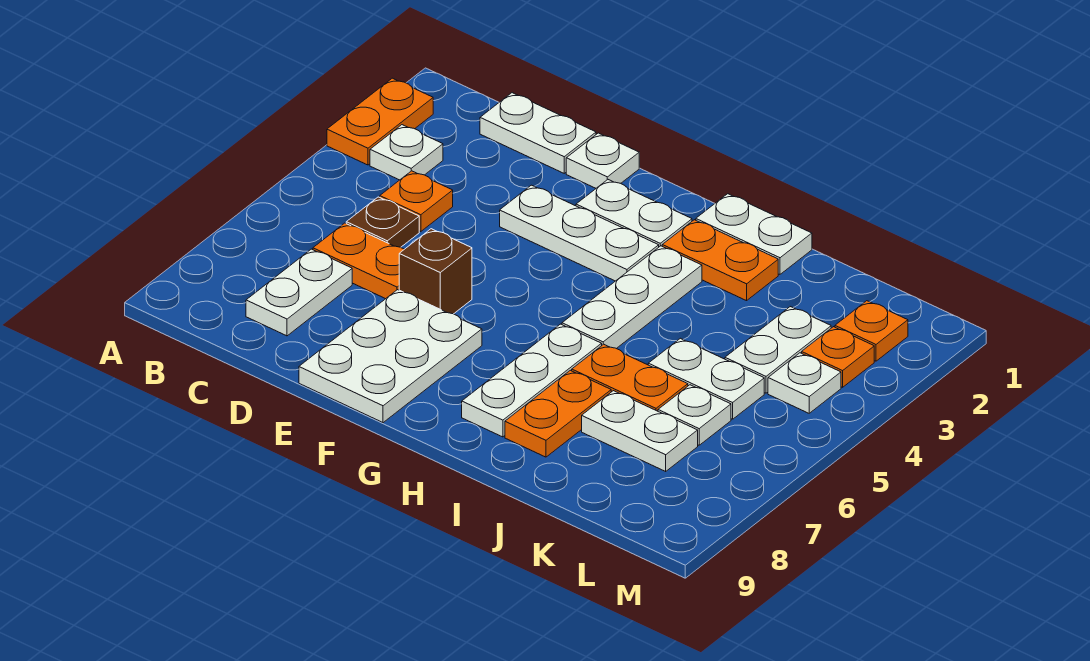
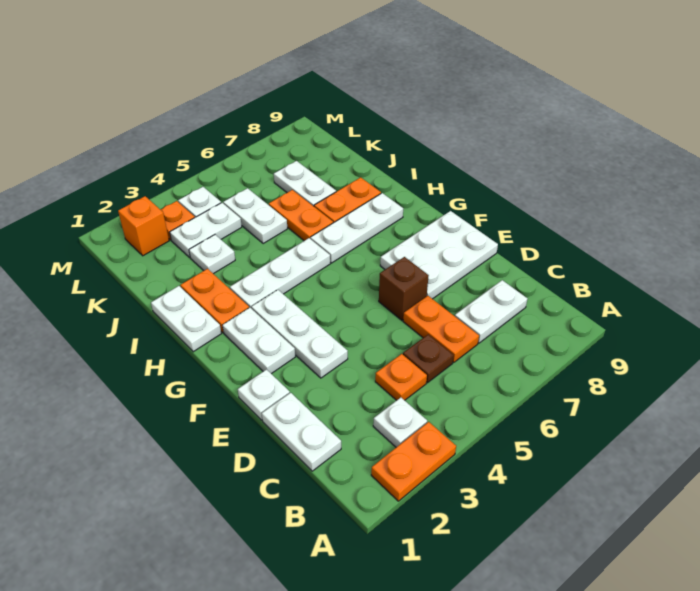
white 1x1 plate [658,385,731,445] -> white 1x1 plate moved to [189,235,235,274]
orange 1x1 plate [835,301,908,361] -> orange 1x1 brick [118,196,169,256]

